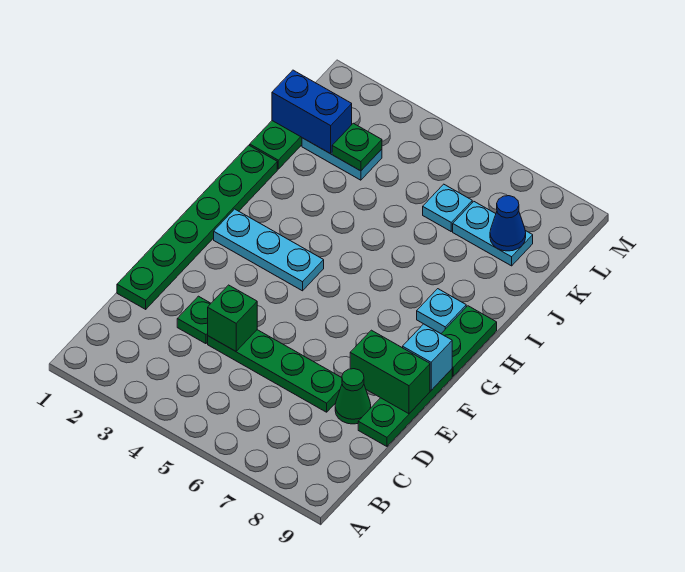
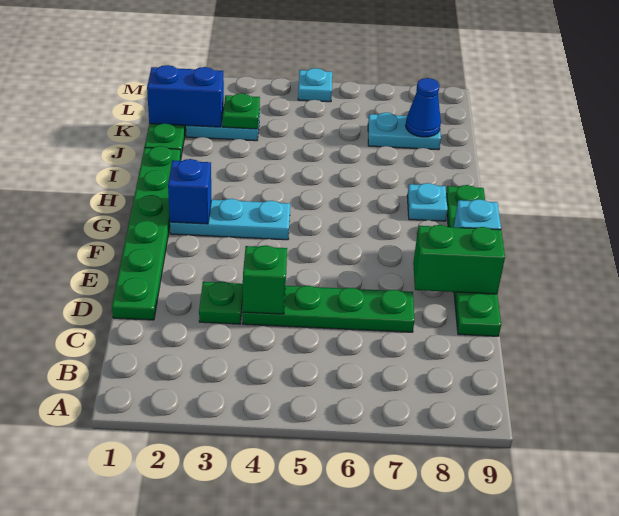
green 1x1 cone [335,369,371,424] -> none
none -> blue 1x1 brick [168,159,212,224]
cyan 1x1 plate [423,184,472,231] -> cyan 1x1 plate moved to [298,68,332,102]

